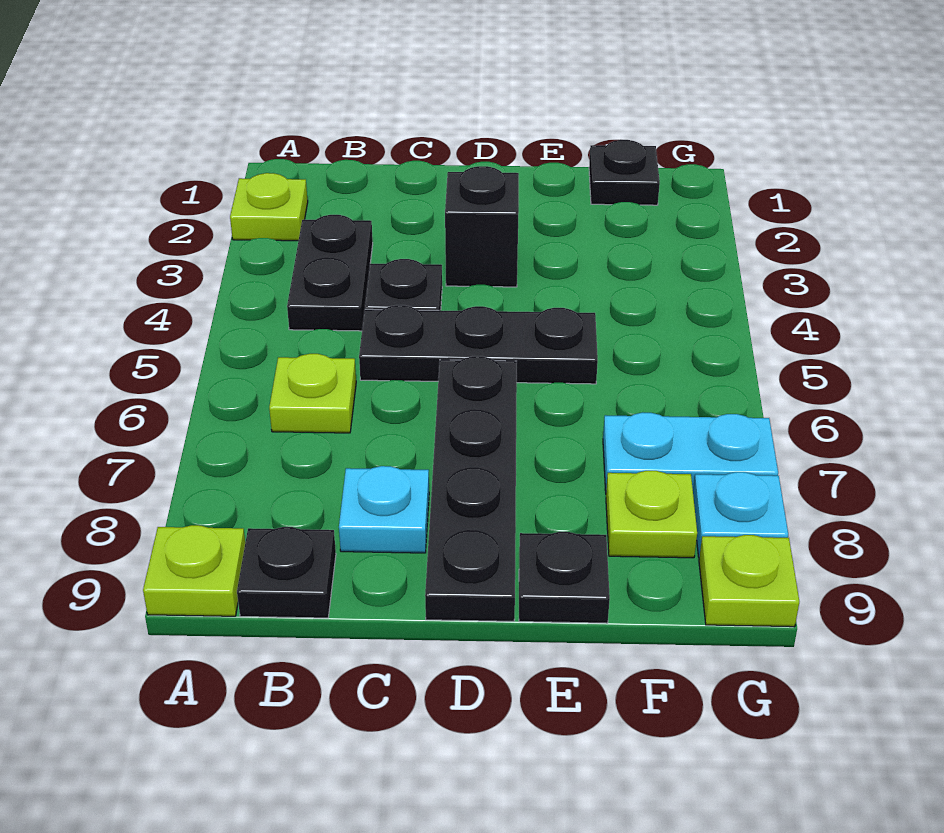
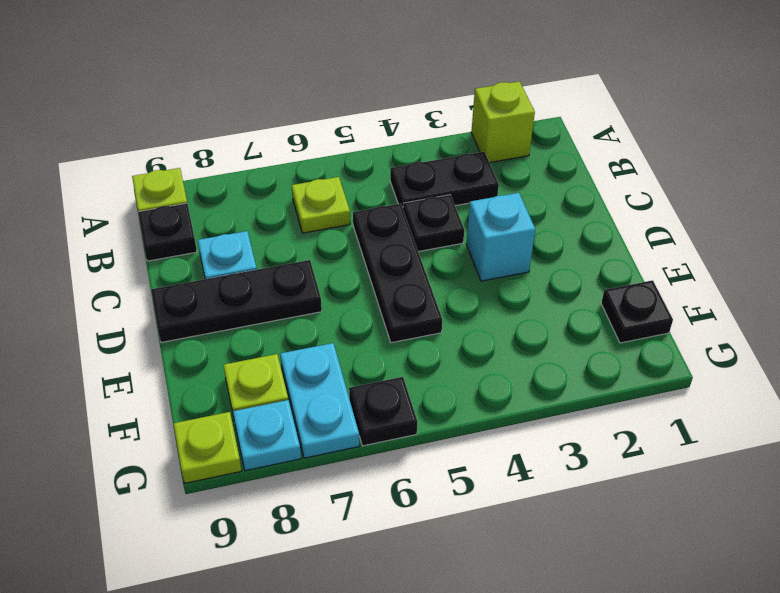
lime 1x1 plate [230,173,308,241] -> lime 1x1 brick [471,81,535,163]
black 1x1 brick [445,166,519,287] -> cyan 1x1 brick [466,193,535,281]
black 1x4 plate [425,356,517,621] -> black 1x3 plate [151,260,322,342]
black 1x1 plate [519,532,610,623] -> black 1x1 plate moved to [349,377,418,446]

